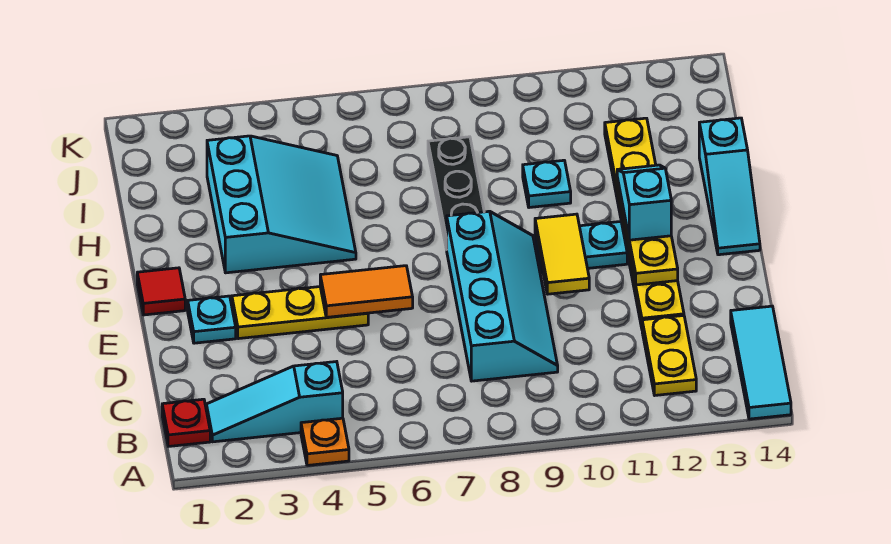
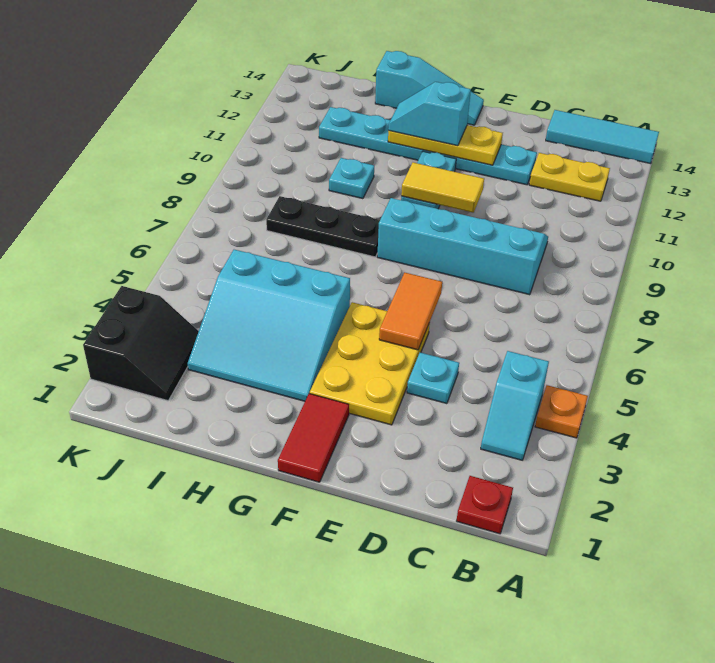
cyan 1x3 slope [206,362,343,442] -> cyan 1x2 slope [481,351,549,460]
yellow 1x6 plate [605,118,684,328] -> cyan 1x6 plate [319,107,537,185]
cyan 1x1 plate [188,296,236,343] -> cyan 1x1 plate moved to [407,353,459,404]
yellow 1x3 plate [232,287,368,339] -> yellow 2x3 plate [310,302,430,425]
red 1x1 tile [137,268,185,315] -> red 1x2 tile [278,393,349,482]
cyan 3x3 slope [207,136,356,273] -> cyan 3x3 slope turned to [188,250,350,401]
none -> black 2x2 slope [83,286,199,401]

